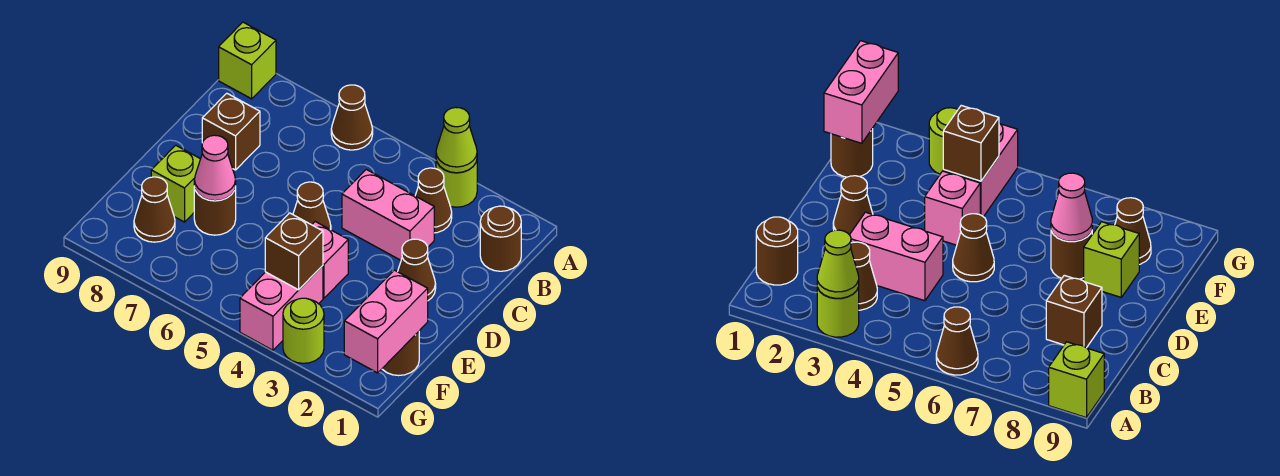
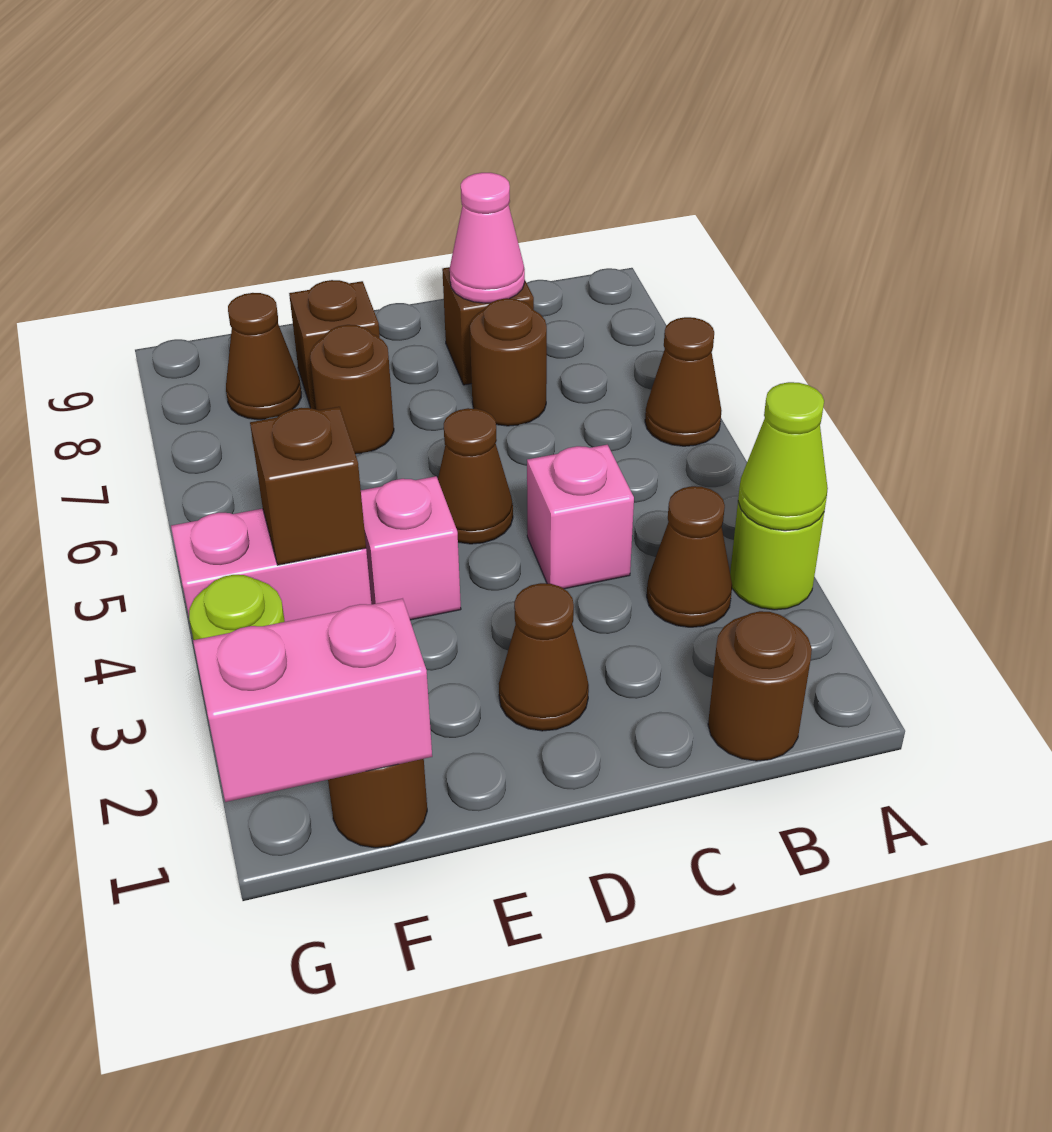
lime 1x1 brick [219,22,276,99] -> none
pink 1x2 brick [342,169,434,260] -> pink 1x1 brick [527,445,634,589]
none -> brown 1x1 round brick [470,298,547,426]
pink 1x1 cone [194,135,236,201] -> pink 1x1 cone moved to [450,173,525,303]
lime 1x1 brick [151,145,200,222] -> brown 1x1 brick [289,280,380,409]

